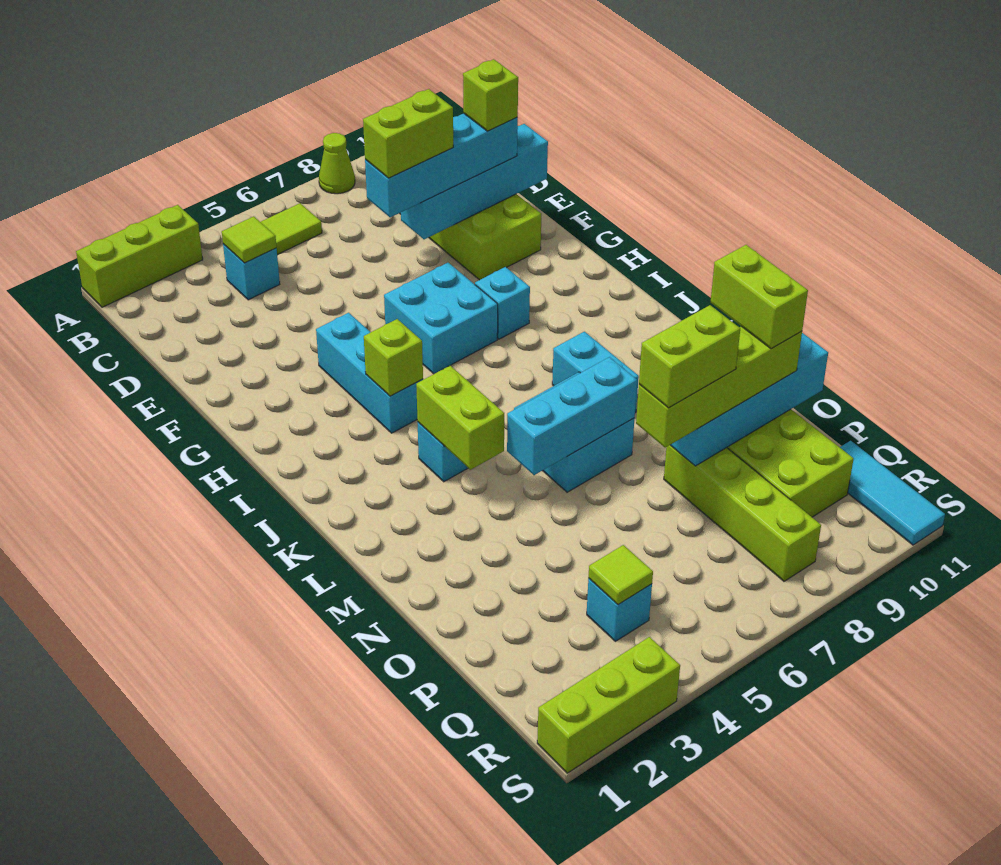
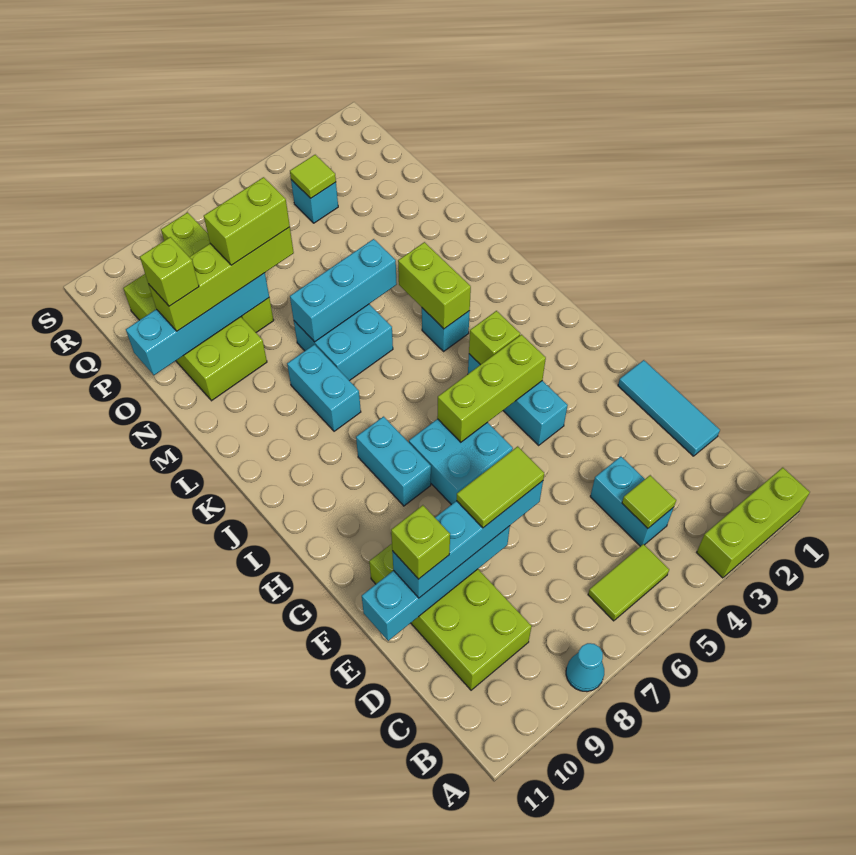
lime 1x1 cone [319,133,355,194] -> cyan 1x1 cone [566,643,604,692]
cyan 1x1 brick [223,244,280,300] -> cyan 1x2 brick [590,457,674,546]
lime 1x2 brick [363,89,453,178] -> lime 1x2 tile [456,446,544,528]
cyan 1x1 brick [475,267,530,339] -> cyan 1x2 brick [356,417,431,506]
lime 1x2 brick [711,245,808,349] -> lime 1x1 brick [140,237,199,306]
cyan 1x3 tile [840,441,945,545] -> cyan 1x3 tile moved to [618,360,720,456]
lime 1x3 brick [537,637,680,773] -> lime 1x3 brick moved to [437,335,546,442]

